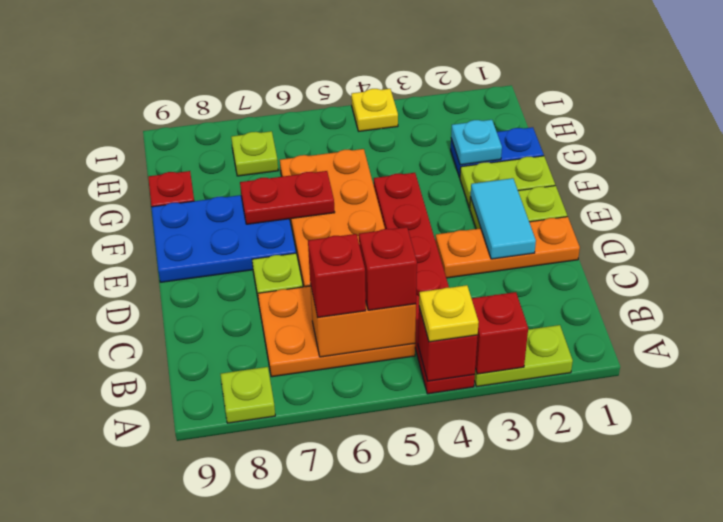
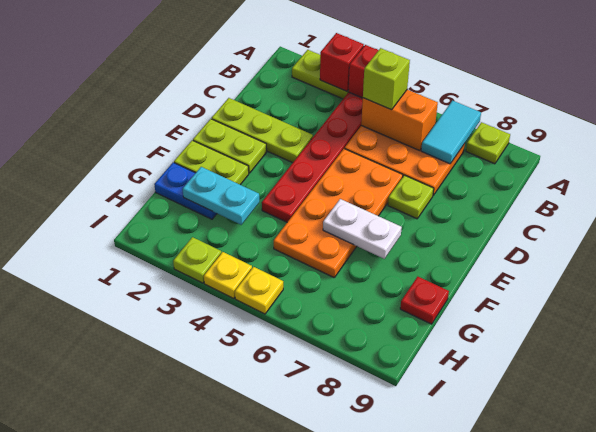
yellow 1x1 plate [419,285,479,342] -> yellow 1x1 plate moved to [235,267,283,314]
red 1x1 brick [359,227,417,310] -> lime 1x1 brick [363,48,410,110]
red 1x1 brick [308,234,366,317] -> none
orange 1x3 plate [435,217,580,278] -> lime 1x3 plate [212,98,313,163]
cyan 1x2 tile [471,178,536,259] -> cyan 1x2 tile moved to [421,101,481,164]
blue 2x3 plate [151,195,296,282] -> none
red 1x2 plate [240,171,335,224] -> white 1x2 plate [323,199,402,259]
cyan 1x1 plate [451,120,502,165] -> cyan 1x2 plate [183,167,259,225]
lime 1x1 plate [231,131,278,176] -> lime 1x1 plate moved to [173,237,221,283]

